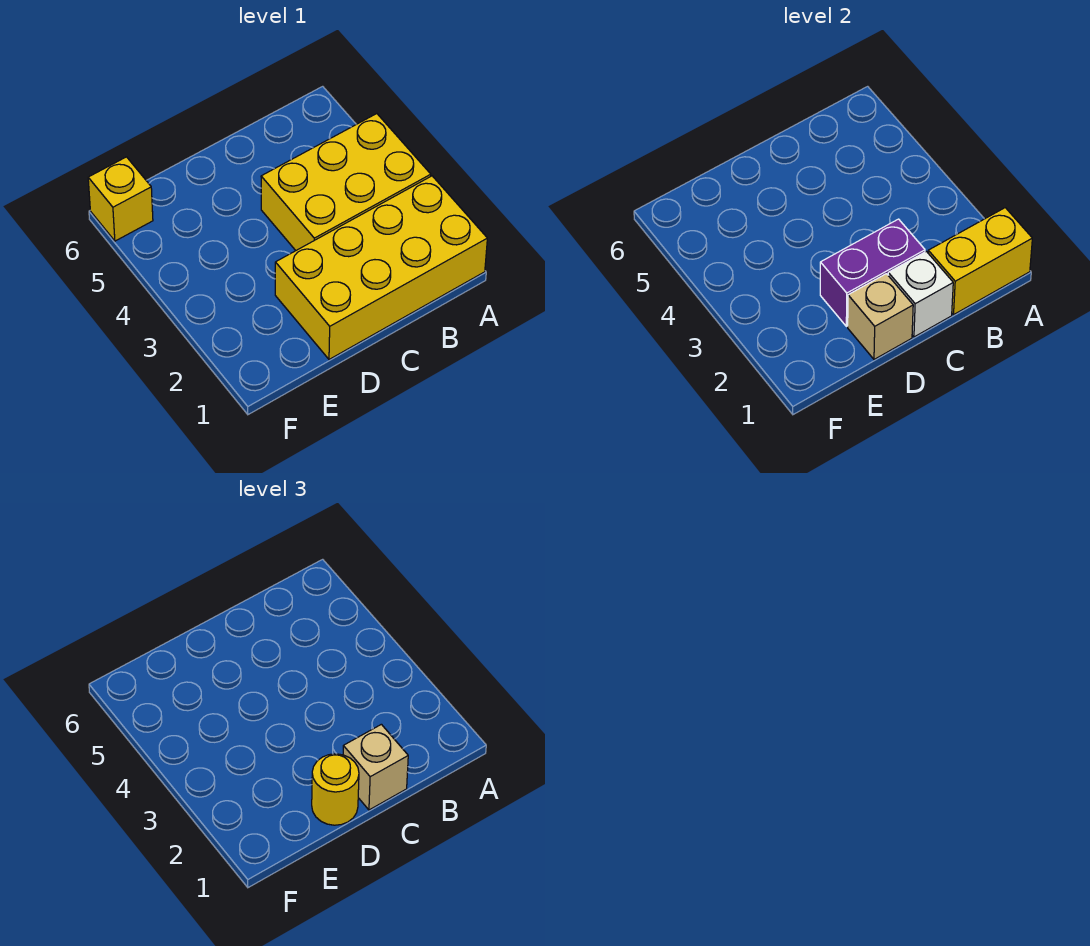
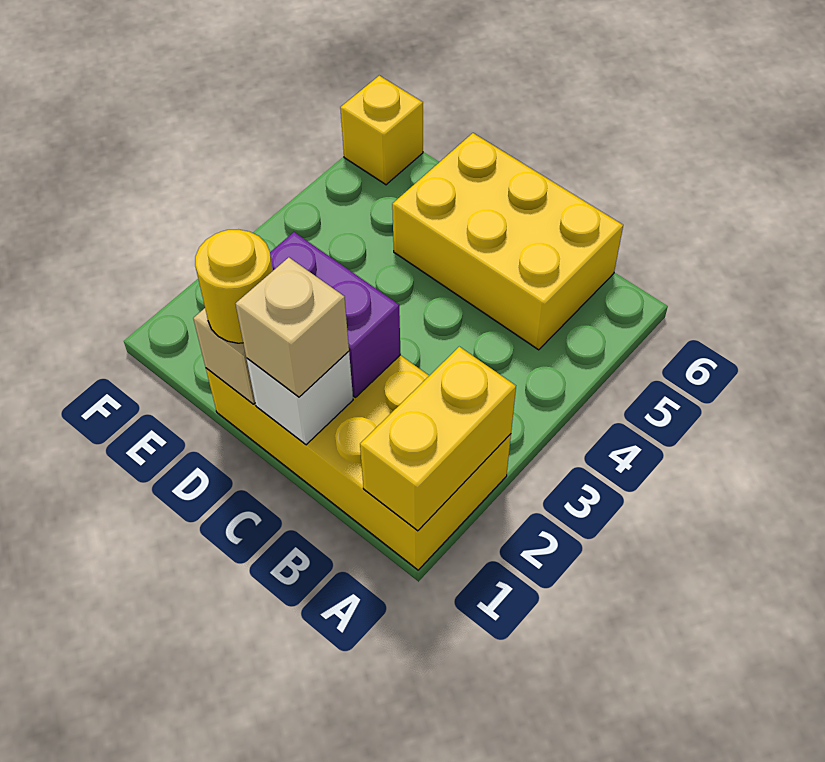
yellow 1x2 brick [928,208,1032,315] -> yellow 1x2 brick turned to [360,347,516,531]
yellow 2x3 brick [261,114,431,250] -> yellow 2x3 brick moved to [392,133,623,350]

